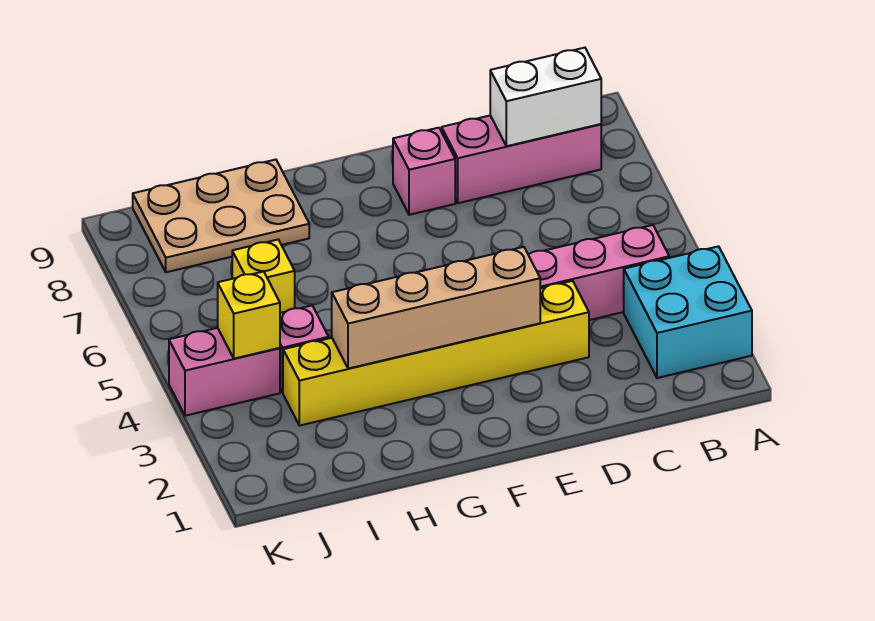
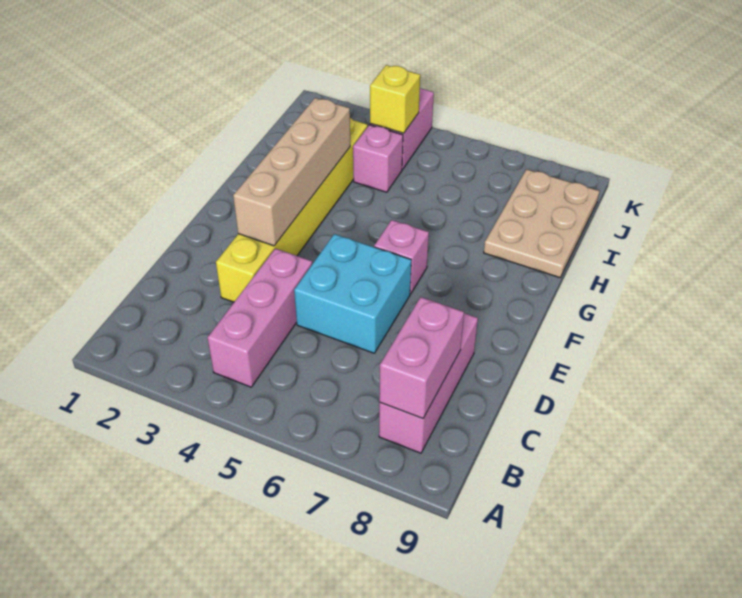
cyan 2x2 brick [624,246,752,378] -> cyan 2x2 brick moved to [294,234,411,353]
white 1x2 brick [490,48,602,146] -> pink 1x2 brick [379,297,464,419]
pink 1x1 brick [393,128,455,215] -> pink 1x1 brick moved to [374,220,429,294]
yellow 1x1 brick [232,240,295,313] -> none

